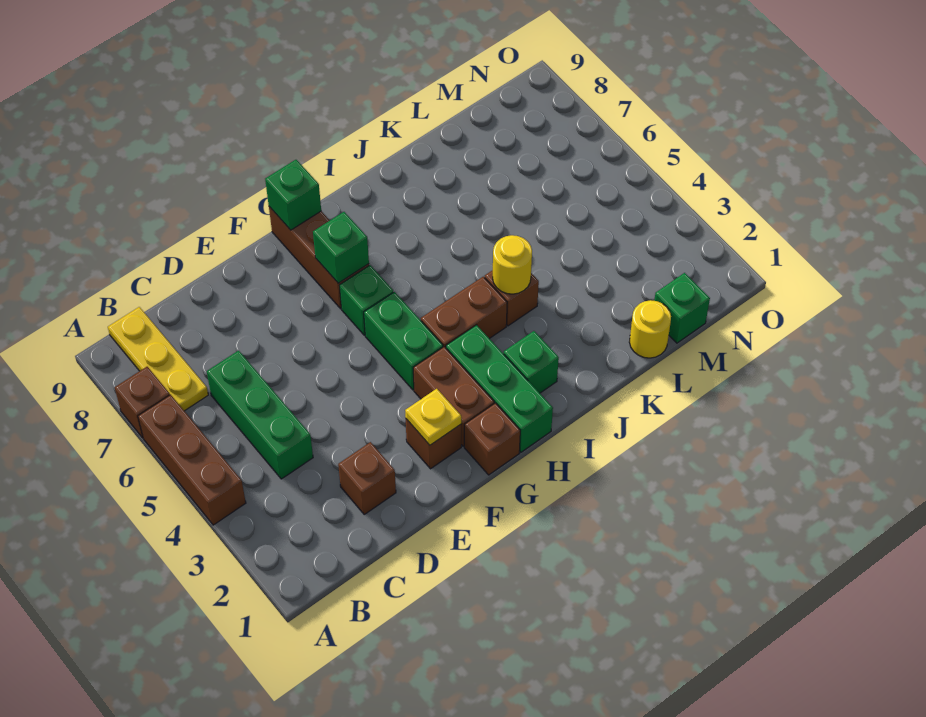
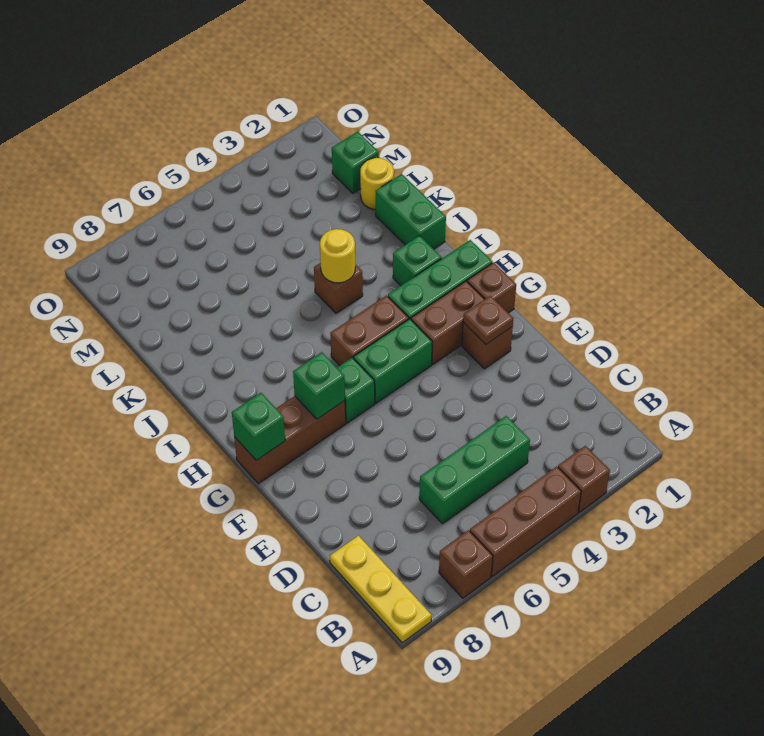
yellow 1x3 plate [108,307,208,411] -> yellow 1x3 plate turned to [330,536,431,643]
brown 1x1 brick [338,442,396,514] -> brown 1x1 brick moved to [558,446,610,512]
yellow 1x1 plate [405,389,461,445] -> brown 1x1 plate [463,296,513,344]
brown 1x2 brick [421,277,507,348] -> brown 1x2 brick turned to [330,296,409,366]
none -> green 1x2 brick [376,174,446,249]

